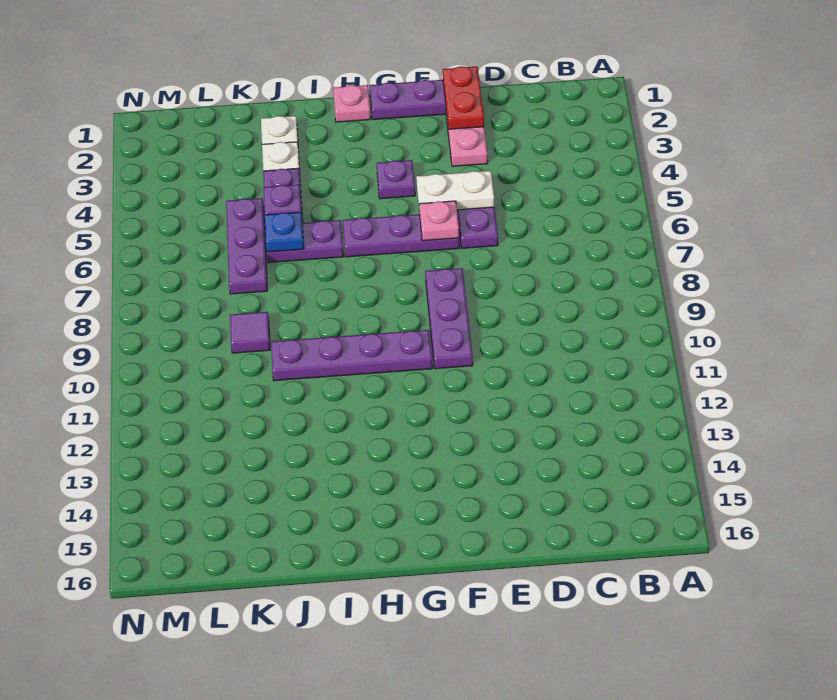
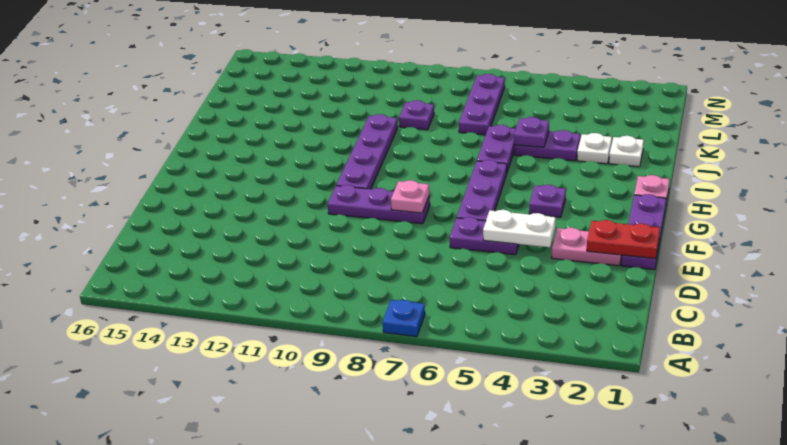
white 1x2 plate [416,171,494,210] -> white 1x2 plate turned to [483,210,556,247]
pink 1x1 plate [419,201,459,241] -> pink 1x1 plate moved to [391,180,429,213]
blue 1x1 plate [265,212,304,252] -> blue 1x1 plate moved to [383,300,425,337]
purple 1x3 plate [226,198,267,294] -> purple 1x3 plate turned to [459,74,505,135]
purple 1x1 tile [230,312,270,353] -> purple 1x1 plate [399,100,434,130]

